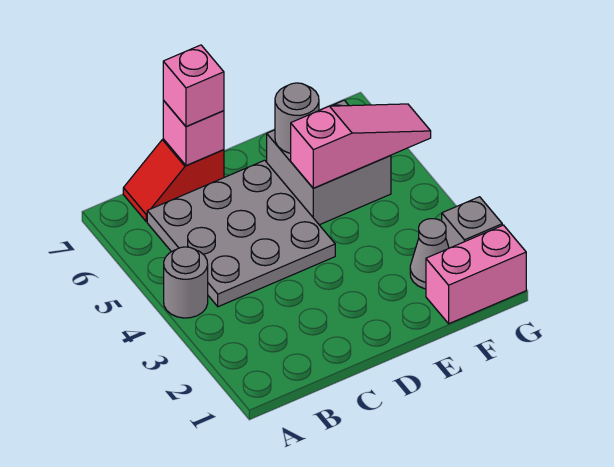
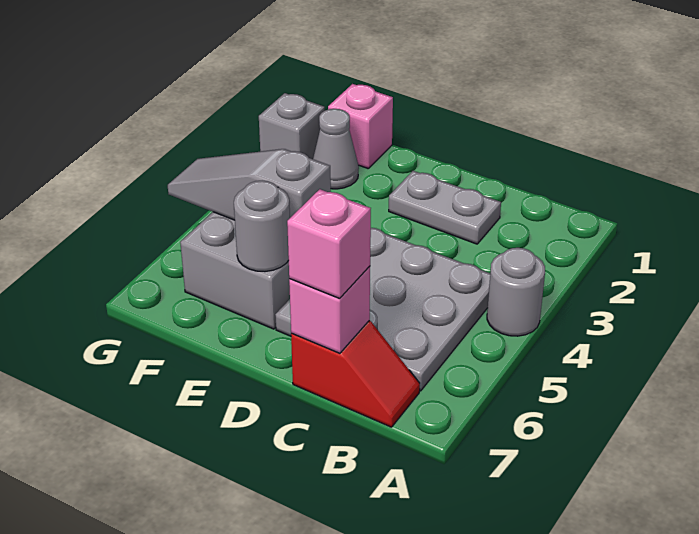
none -> grey 1x2 plate [389,171,501,244]
pink 1x3 slope [291,104,431,188] -> grey 1x3 slope [168,149,331,220]
pink 1x2 brick [426,225,526,324] -> pink 1x1 brick [328,84,393,169]

